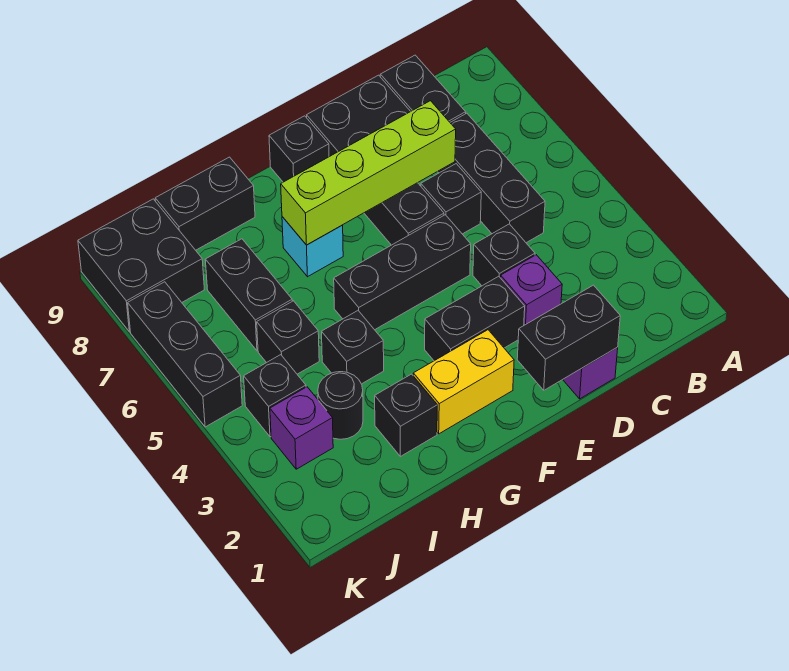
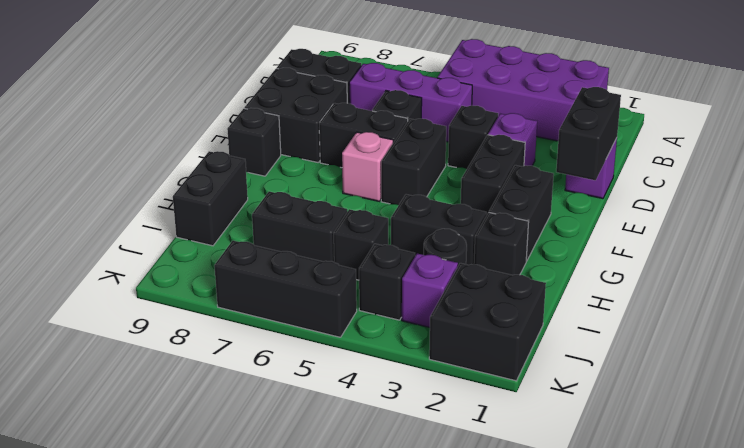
none -> purple 2x4 brick [437,39,609,141]
black 1x3 brick [438,113,545,243] -> purple 1x3 brick [349,63,472,142]
lime 1x4 brick [281,101,456,245] -> none
black 1x3 brick [334,215,471,330] -> black 1x2 brick [381,119,446,205]
yellow 1x2 brick [413,330,514,434] -> black 1x2 brick [489,165,554,261]
none -> pink 1x1 brick [342,132,393,201]
cyan 1x1 brick [282,217,343,277] -> none
black 1x1 brick [322,311,384,384] -> black 1x2 brick [391,194,486,265]
black 2x2 brick [78,199,204,332] -> black 2x2 brick moved to [429,263,546,381]

